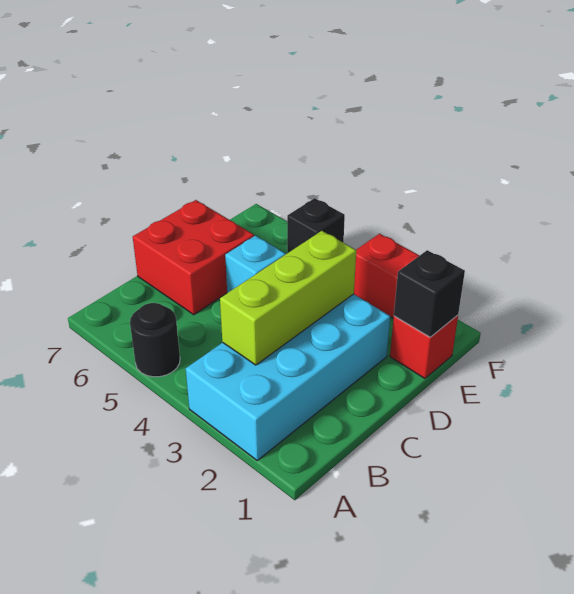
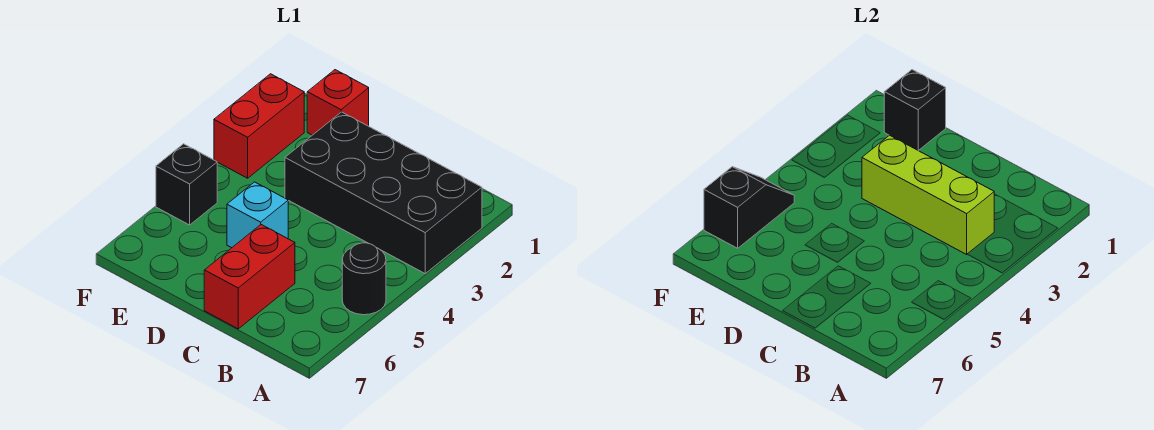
cyan 2x4 brick [186,294,390,460] -> black 2x4 brick [285,112,482,273]
red 2x2 brick [133,200,254,315] -> red 1x2 brick [204,225,295,329]
none -> black 1x2 slope [704,167,794,248]

